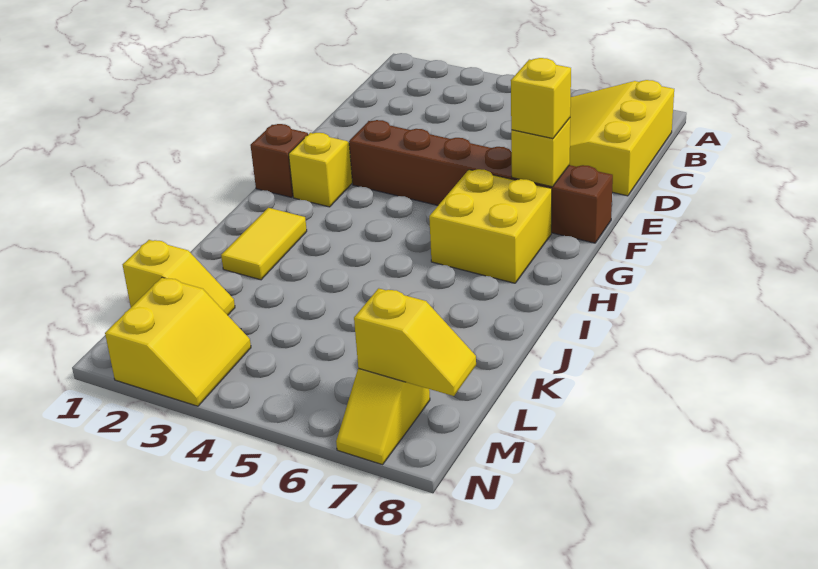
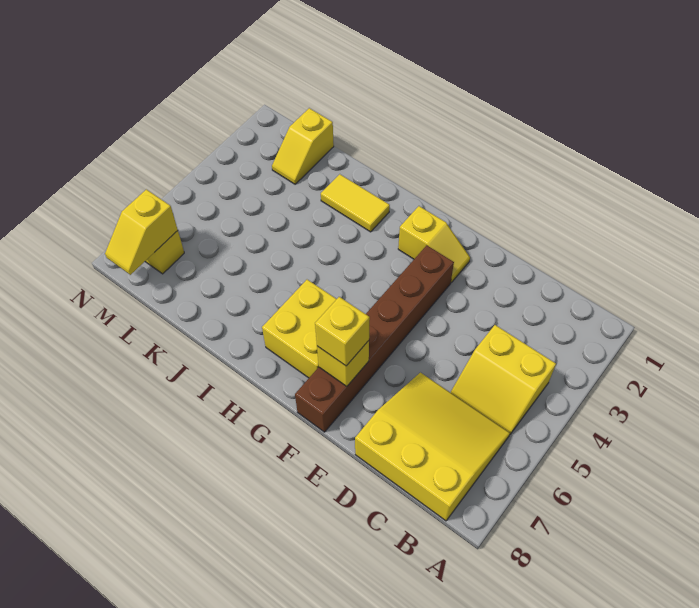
brown 1x1 brick [250,124,308,197] -> none
yellow 2x2 slope [105,277,251,406] -> yellow 2x2 slope moved to [451,325,556,434]

